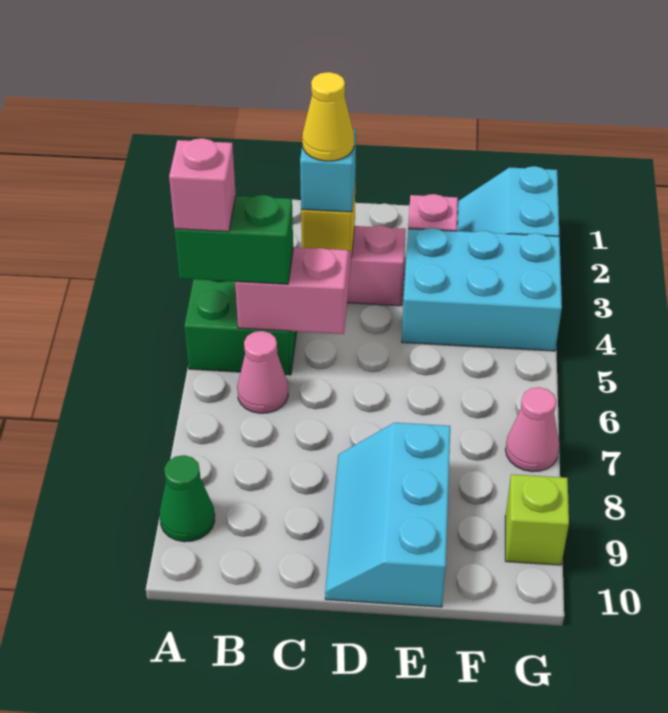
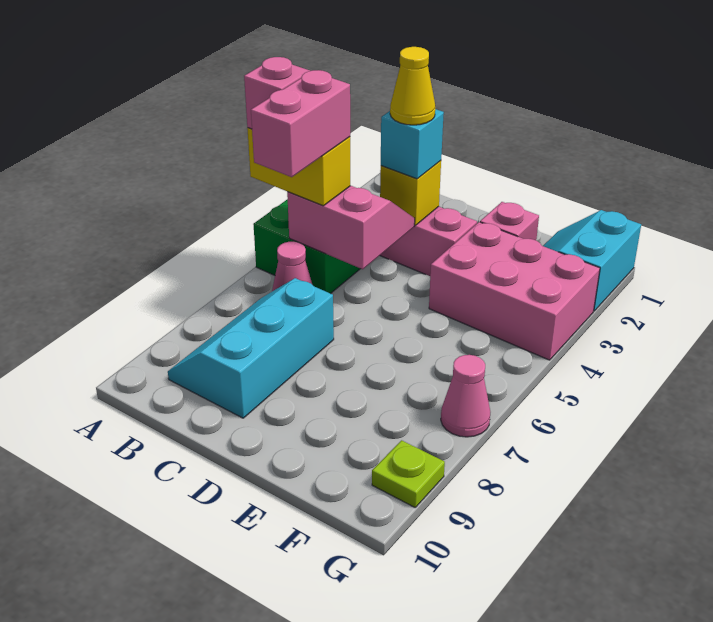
green 1x2 brick [175,195,293,284] -> yellow 1x2 brick [247,128,350,206]
green 1x1 cone [160,455,215,542] -> none
none -> pink 1x2 brick [251,70,350,177]
cyan 2x3 slope [325,423,450,607] -> cyan 2x3 slope moved to [168,278,334,418]
cyan 2x3 brick [402,228,562,351] -> pink 2x3 brick [429,222,600,360]
lime 1x1 brick [505,474,569,565] -> lime 1x1 plate [372,440,445,507]

